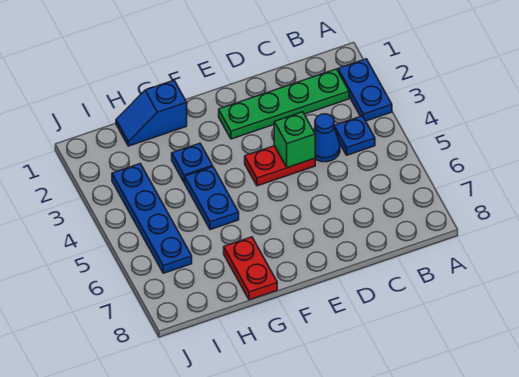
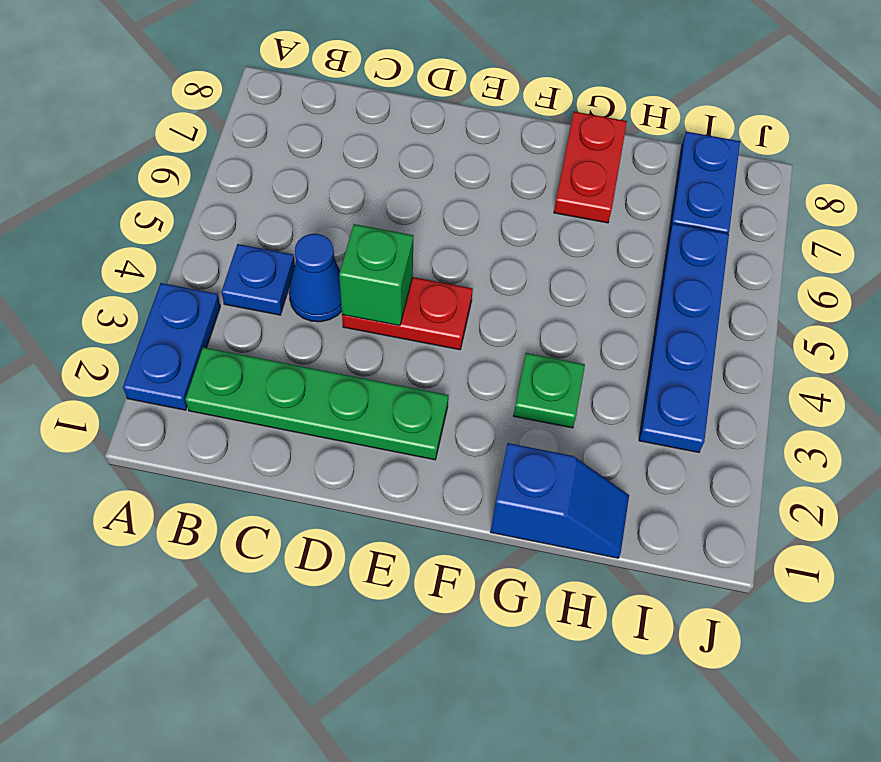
blue 1x1 plate [172,143,213,182] -> green 1x1 plate [514,353,585,428]
blue 1x2 plate [184,167,239,230] -> blue 1x2 plate moved to [669,132,740,234]

